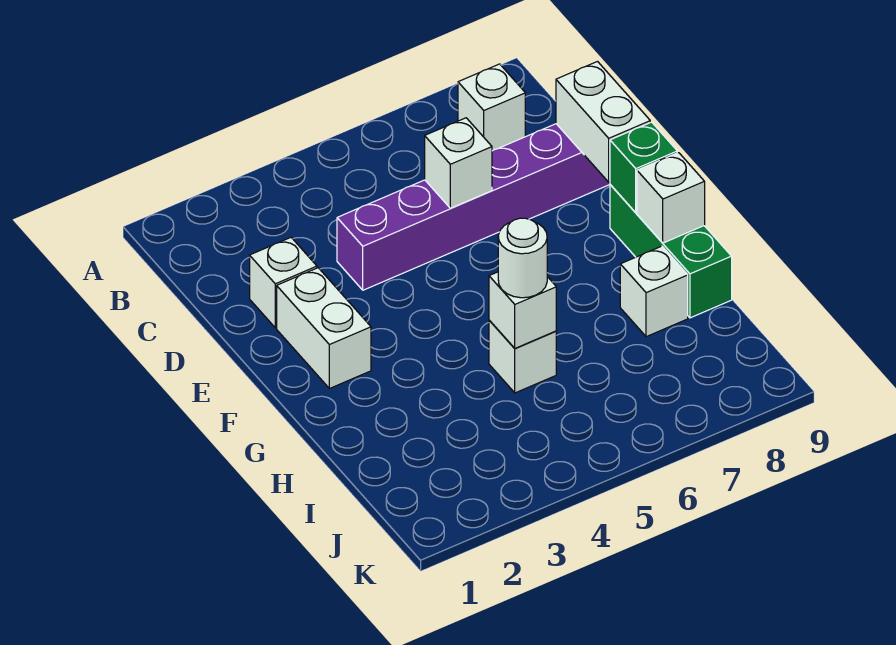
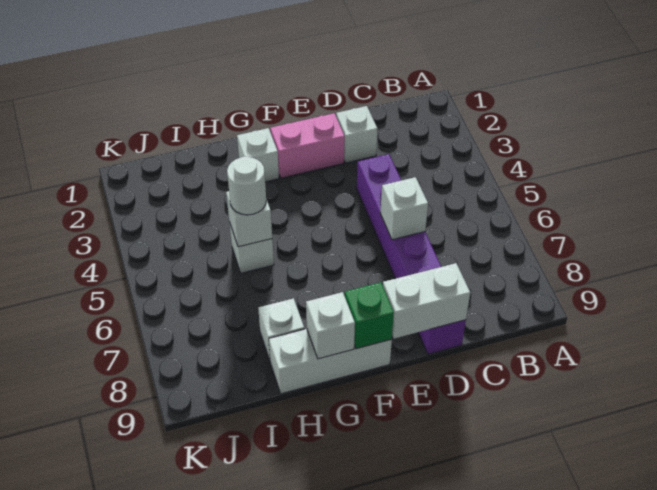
white 1x1 brick [458,64,525,151] -> white 1x1 brick moved to [237,128,279,182]
white 1x2 brick [277,268,371,389] -> pink 1x2 brick [270,113,345,178]
green 1x3 brick [610,185,732,318] -> white 1x3 brick [269,329,392,394]

